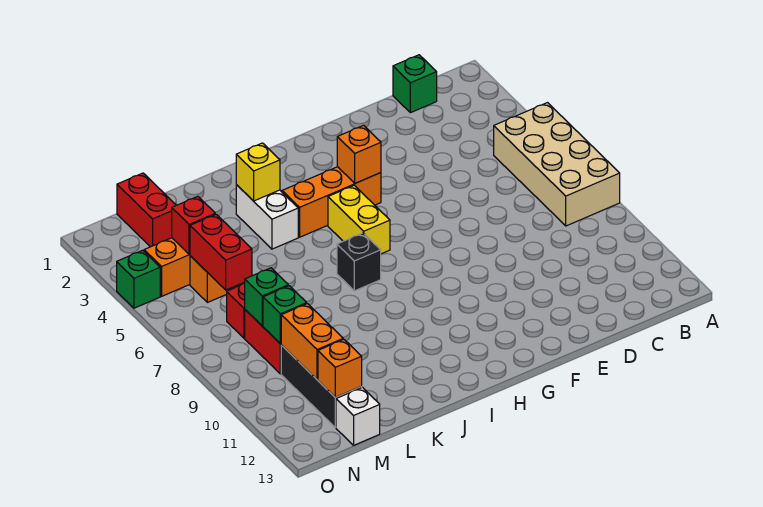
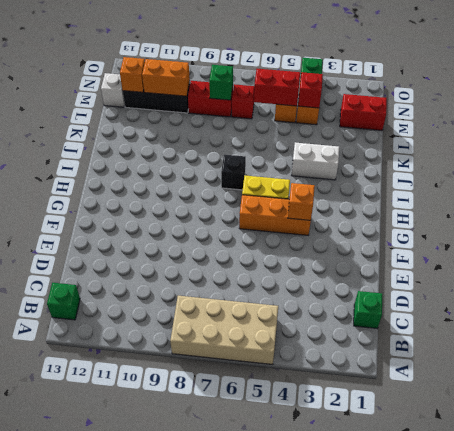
orange 1x3 brick [282,167,381,237] -> orange 1x3 brick turned to [239,195,311,235]
yellow 1x1 brick [236,143,280,201] -> none
green 1x1 brick [263,286,307,344] -> green 1x1 brick moved to [47,283,80,320]

